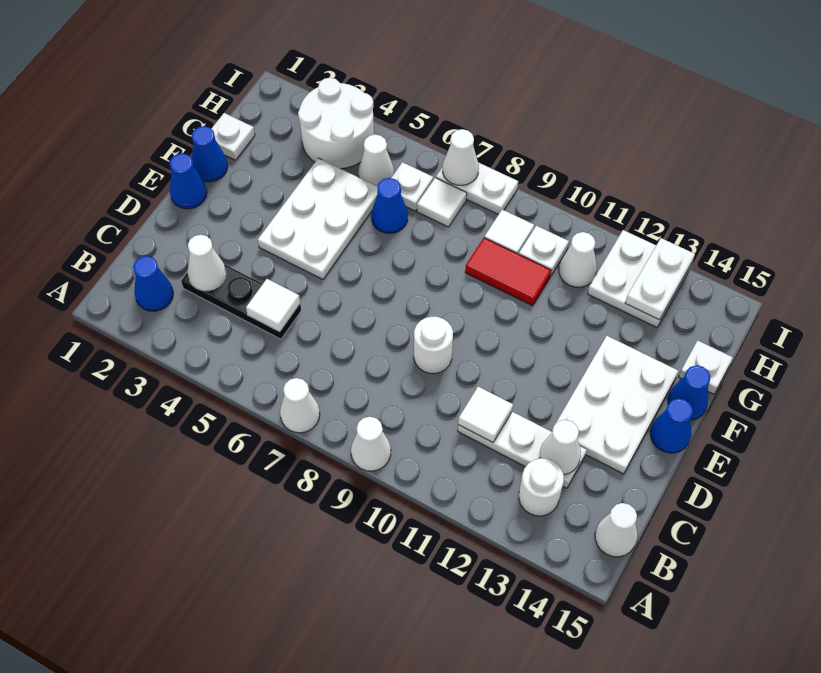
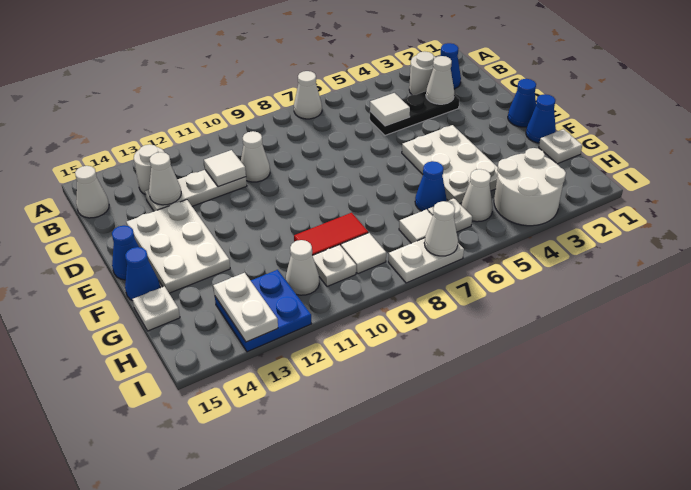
white 1x1 cone [351,417,391,471] -> white 1x1 cone moved to [241,131,270,182]
white 1x1 round brick [414,317,453,374] -> white 1x1 round brick moved to [409,51,436,95]
white 2x2 plate [588,230,691,327] -> blue 2x2 plate [215,270,312,352]

